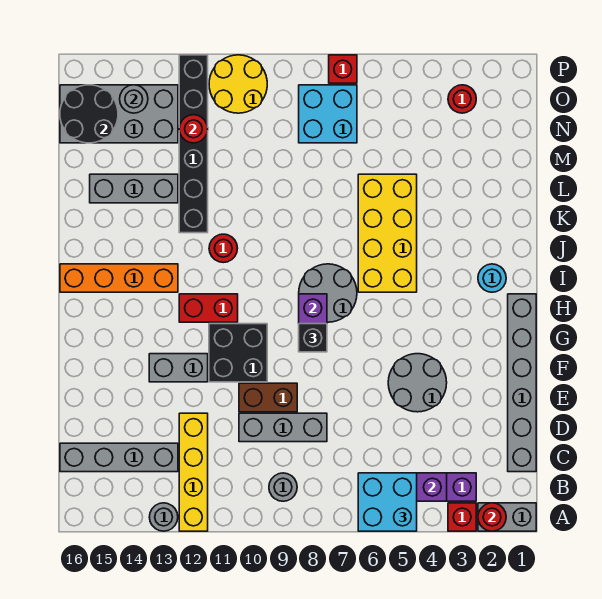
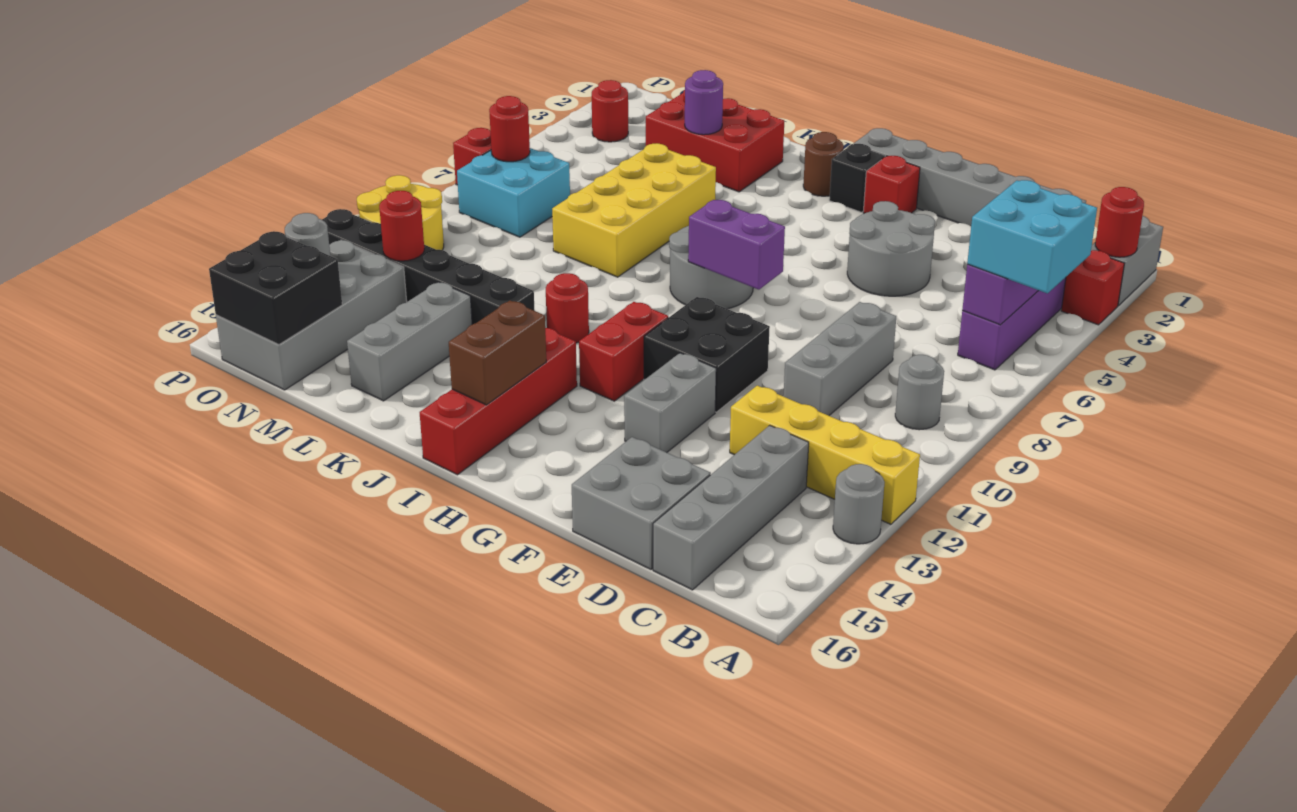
none -> grey 2x2 brick [572,437,711,569]
brown 1x2 brick [239,383,297,412] -> brown 1x2 brick moved to [449,301,546,405]
none -> red 1x1 brick [863,156,920,213]
black 1x1 brick [299,324,327,352] -> black 1x1 brick moved to [829,144,885,212]
cyan 1x1 round brick [478,264,506,292] -> brown 1x1 round brick [803,132,844,196]
yellow 2x4 brick [358,174,417,292] -> yellow 2x4 brick turned to [552,143,716,277]
orange 1x4 brick [60,264,178,292] -> red 1x4 brick [420,328,577,475]
none -> red 2x3 brick [646,90,784,192]
none -> purple 1x1 round brick [685,70,723,135]
black 2x2 round brick [60,85,118,143] -> black 2x2 brick [209,231,342,344]
none -> red 1x1 round brick [489,96,530,162]

